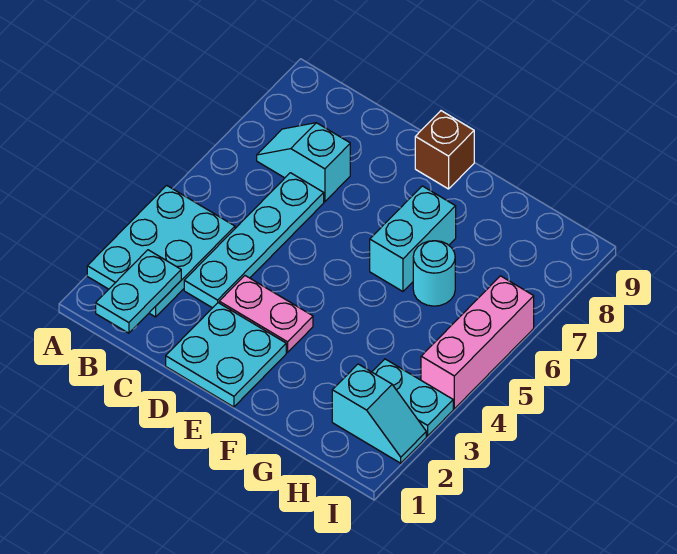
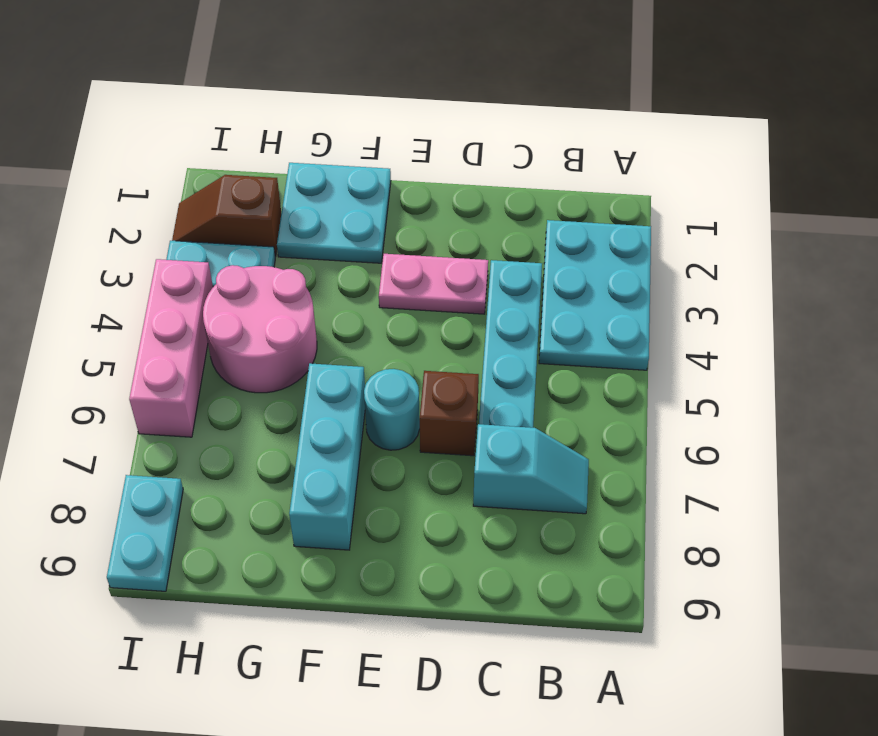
cyan 1x2 plate [96,250,181,333] -> cyan 1x2 plate moved to [107,475,183,591]
cyan 2x2 plate [166,303,286,407] -> cyan 2x2 plate moved to [277,163,391,263]
brown 1x1 brick [415,111,474,189] -> brown 1x1 brick moved to [420,371,479,456]
cyan 1x2 brick [370,186,456,291] -> cyan 1x3 brick [289,363,365,550]
none -> pink 2x2 round brick [203,265,317,393]
cyan 1x1 round brick [413,241,455,306] -> cyan 1x1 round brick moved to [364,369,420,450]
cyan 1x2 slope [332,364,426,463] -> brown 1x2 slope [172,175,281,257]

